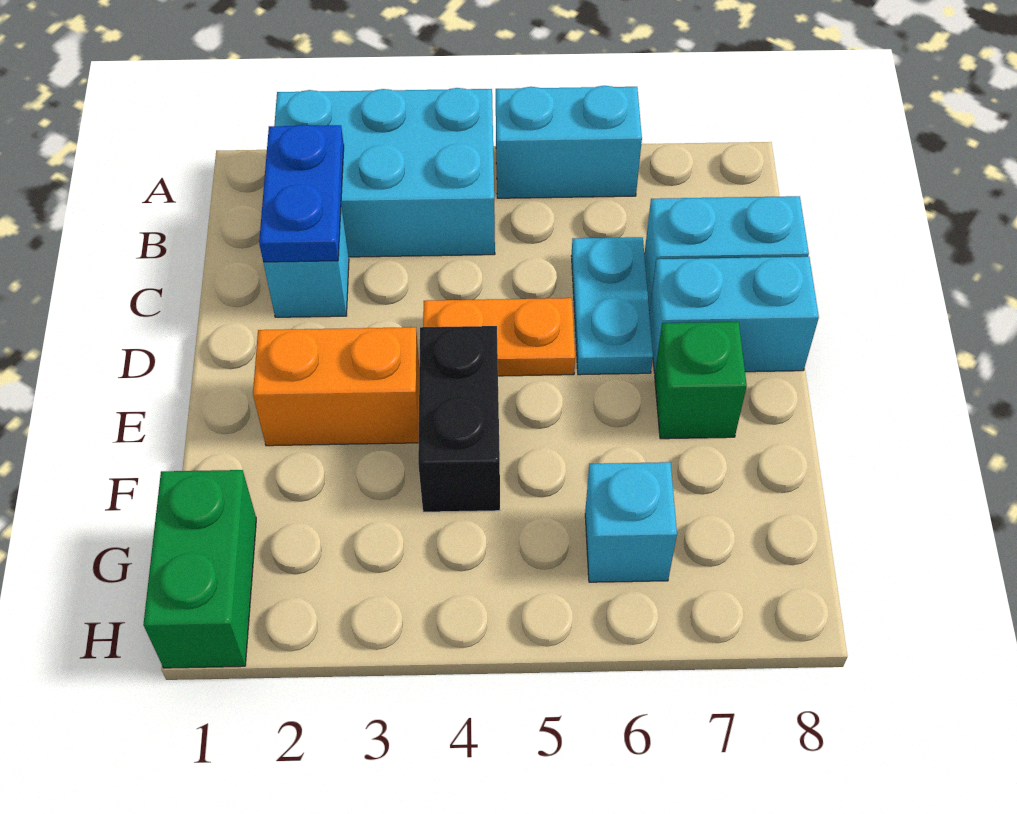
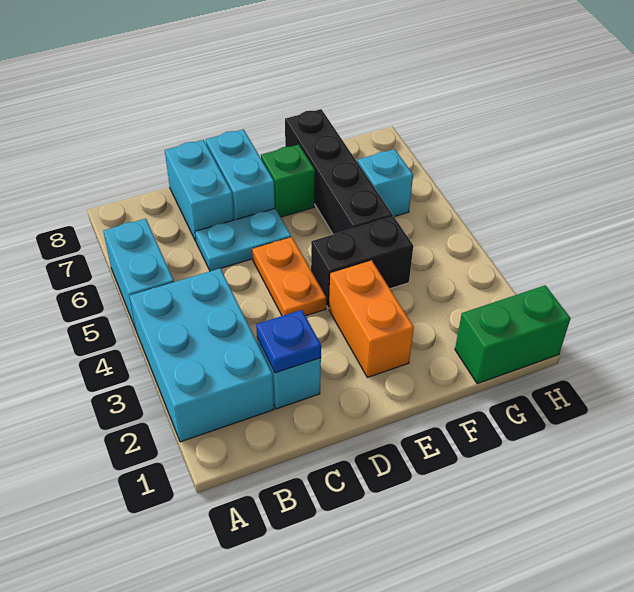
blue 1x2 plate [259,125,344,262] -> blue 1x1 plate [256,310,321,373]
none -> black 1x4 brick [285,109,393,234]

